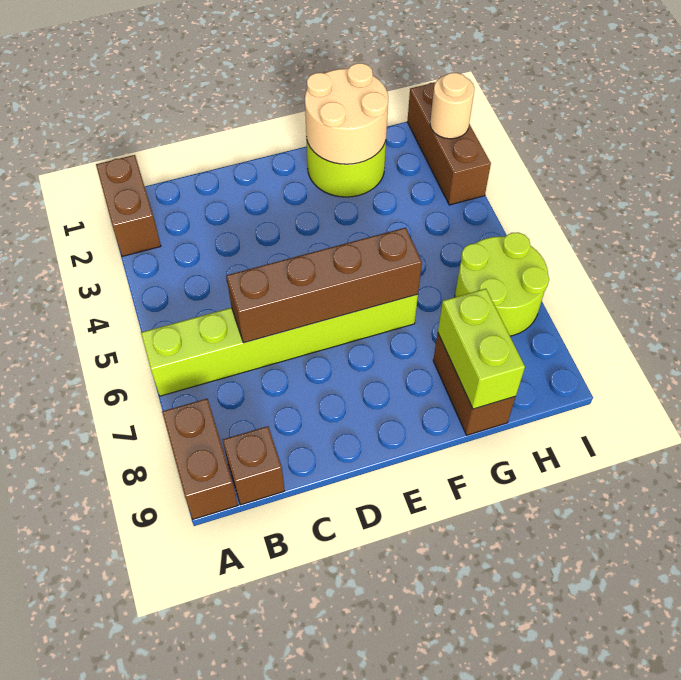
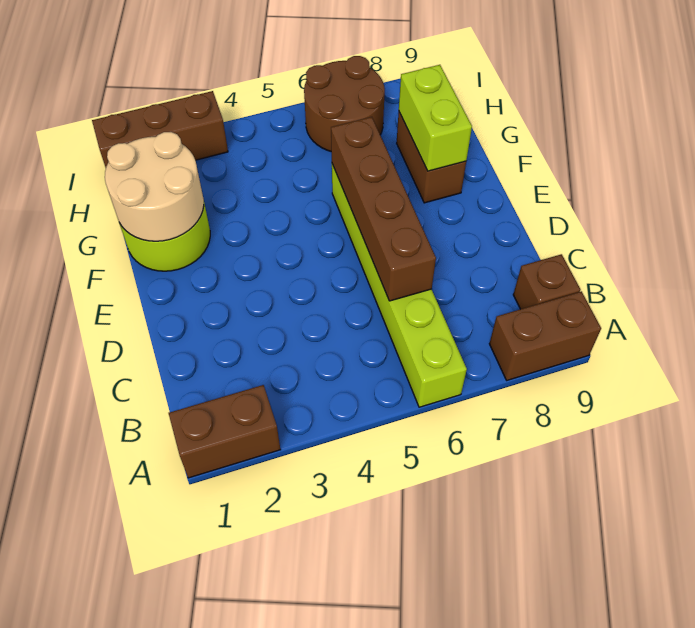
brown 1x2 brick [433,334,516,435] -> brown 1x2 brick turned to [397,112,466,203]
lime 1x2 brick [438,289,525,409] -> lime 1x2 brick turned to [399,65,472,171]
lime 2x2 round brick [455,232,549,336] -> brown 2x2 round brick [304,56,385,151]
tan 1x1 round brick [430,73,474,139] -> none

